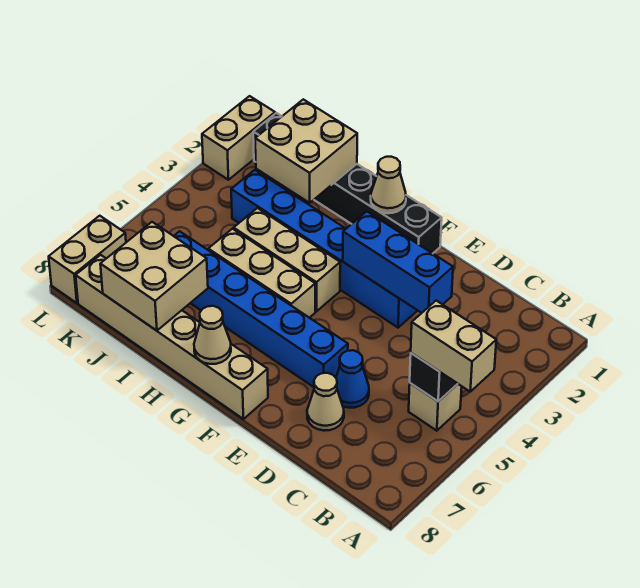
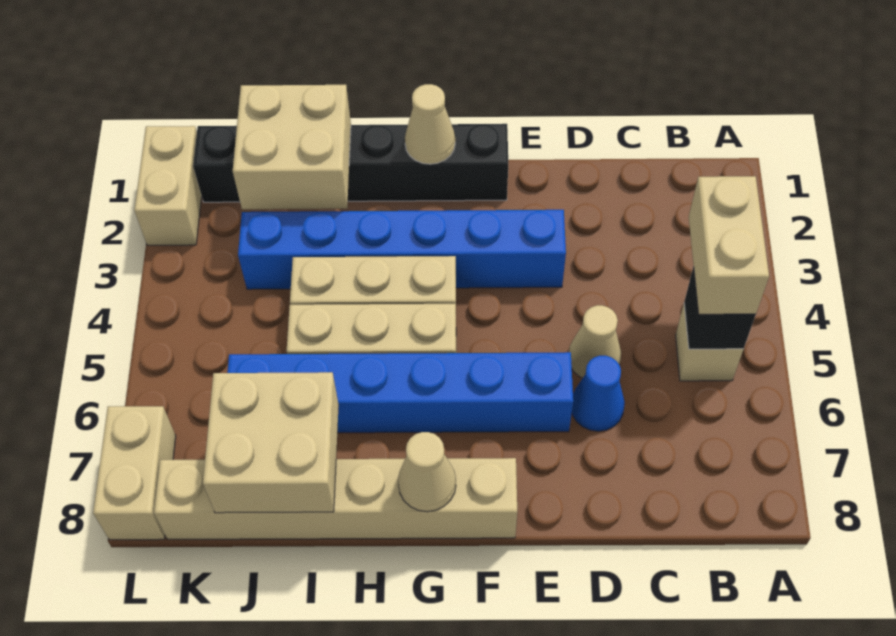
tan 1x2 brick [411,301,496,392] -> tan 1x2 brick turned to [689,176,769,314]
blue 1x3 brick [343,211,453,313] -> none
tan 1x1 cone [307,373,344,431] -> tan 1x1 cone moved to [569,305,621,378]

